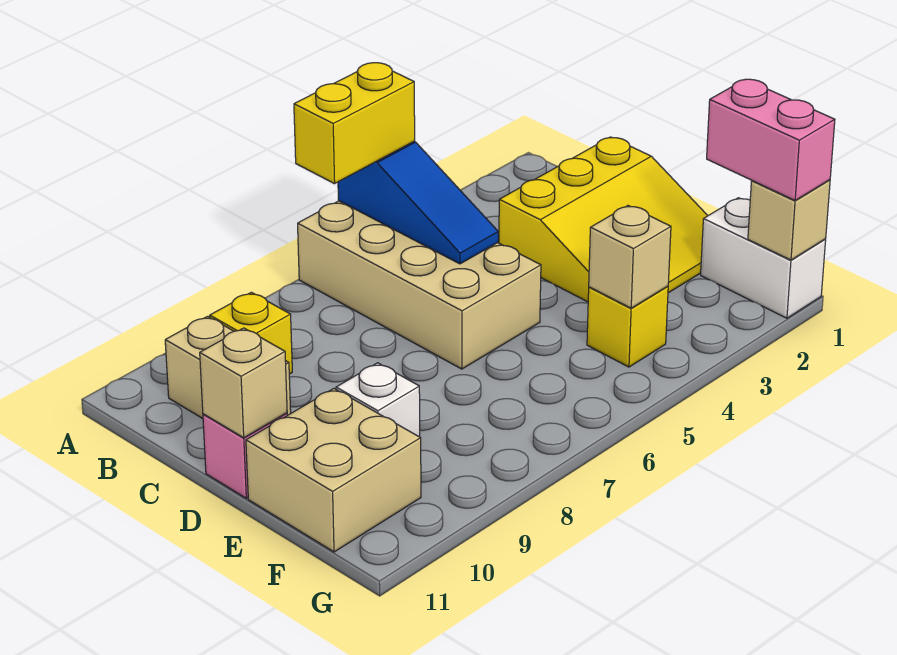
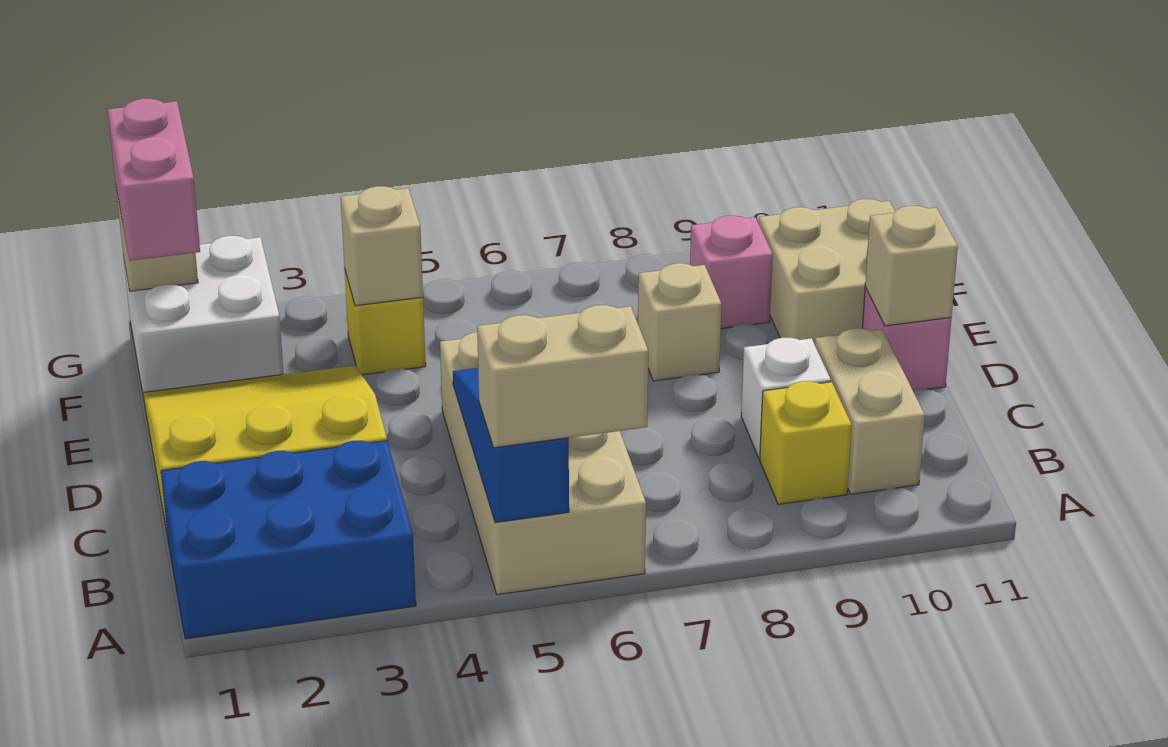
none -> blue 2x3 brick [161,441,416,639]
yellow 1x2 brick [294,63,415,184] -> tan 1x2 brick [477,305,648,448]
none -> tan 1x1 brick [638,263,721,381]
white 1x1 brick [336,363,420,437] -> white 1x1 brick moved to [741,338,831,459]
white 1x2 brick [701,198,826,318] -> white 2x2 brick [123,236,284,398]
none -> pink 1x1 brick [690,215,773,329]

